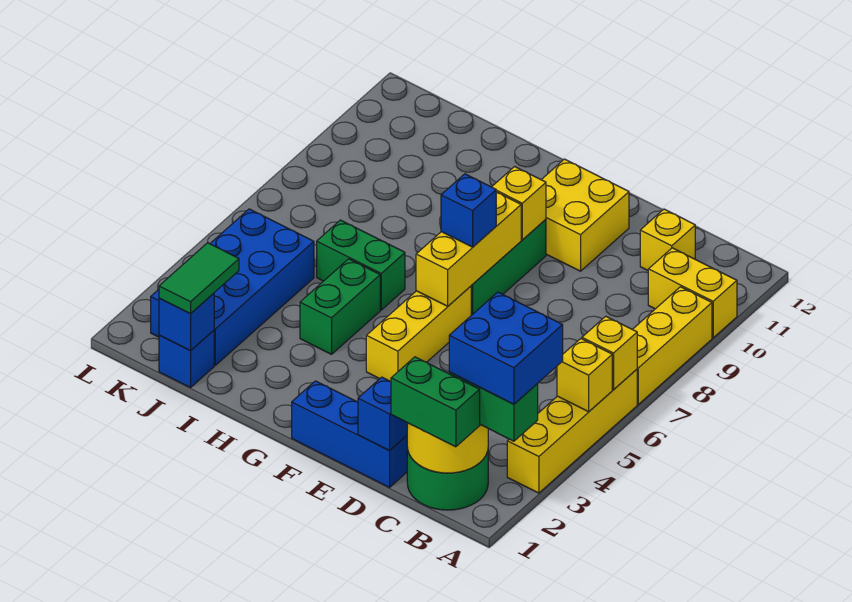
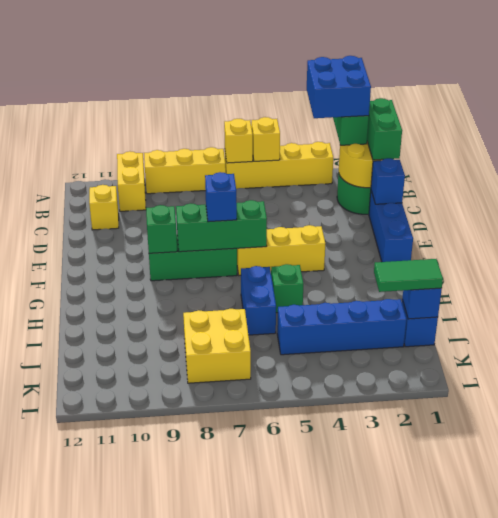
yellow 2x2 brick [541,159,629,271] -> yellow 2x2 brick moved to [183,309,251,383]
yellow 1x3 brick [416,192,521,306] -> green 1x3 brick [176,200,267,252]
yellow 1x1 brick [492,167,546,240] -> green 1x1 brick [146,205,177,253]
green 1x2 brick [300,259,380,354] -> green 1x1 brick [271,264,303,313]
green 1x2 brick [317,220,405,310] -> blue 1x2 brick [241,266,276,335]
blue 2x4 brick [151,209,314,365] -> blue 1x4 brick [277,299,406,355]

